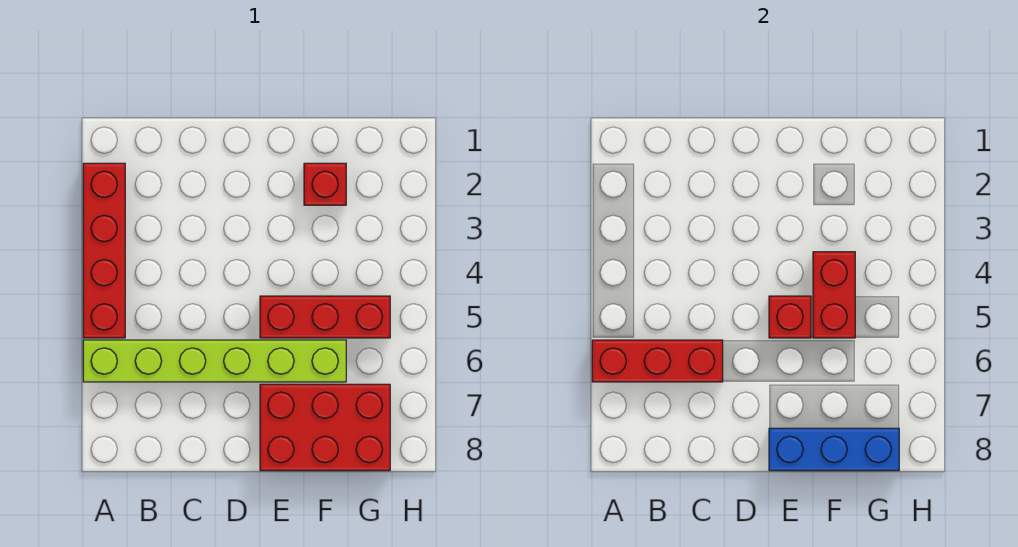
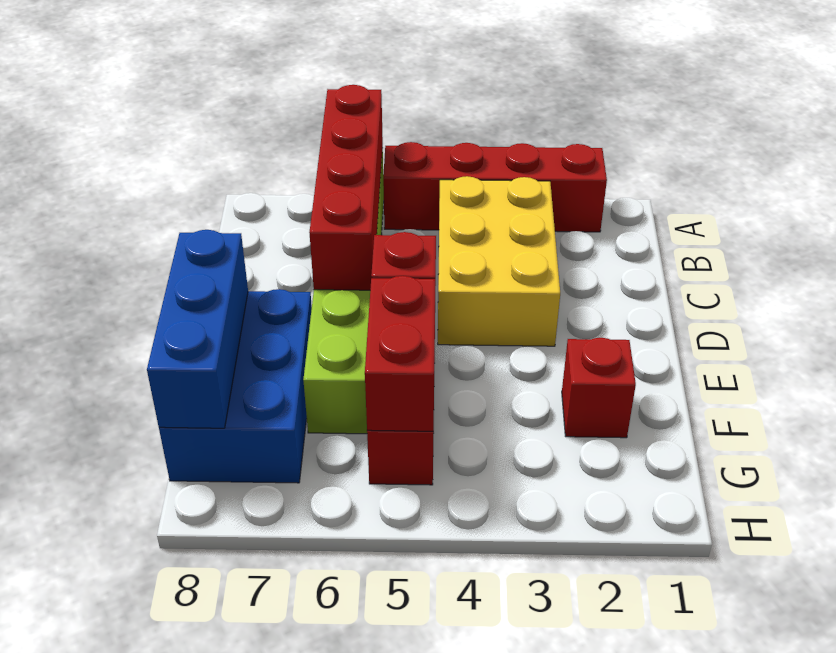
red 1x3 brick [592,340,723,382] -> red 1x4 brick [309,85,383,290]
none -> yellow 2x3 brick [438,176,560,346]
red 2x3 brick [260,384,390,471] -> blue 2x3 brick [159,289,312,483]
red 1x2 brick [813,252,855,338] -> red 1x2 brick turned to [365,276,435,431]

